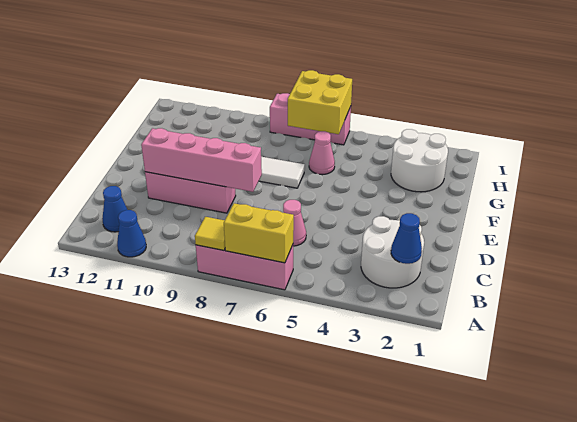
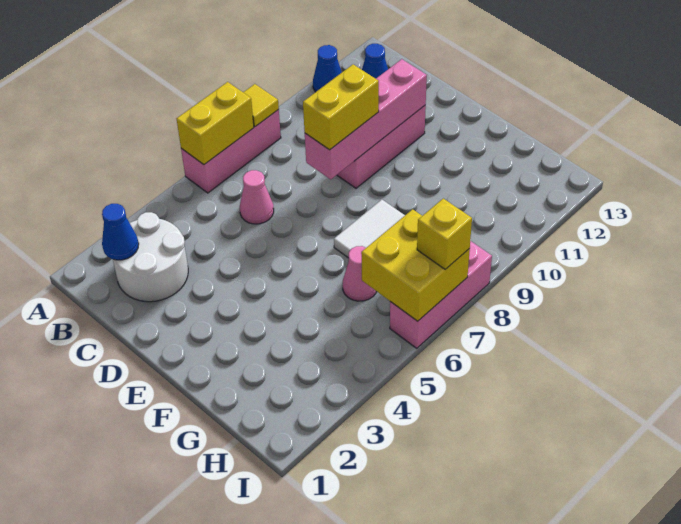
none -> yellow 1x2 brick [303,64,379,150]
white 2x2 round brick [391,129,448,192] -> none
none -> yellow 1x1 brick [417,199,472,269]

